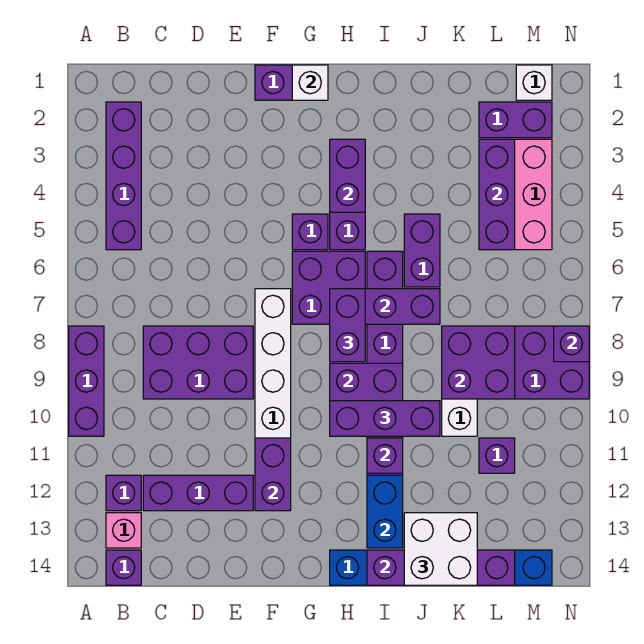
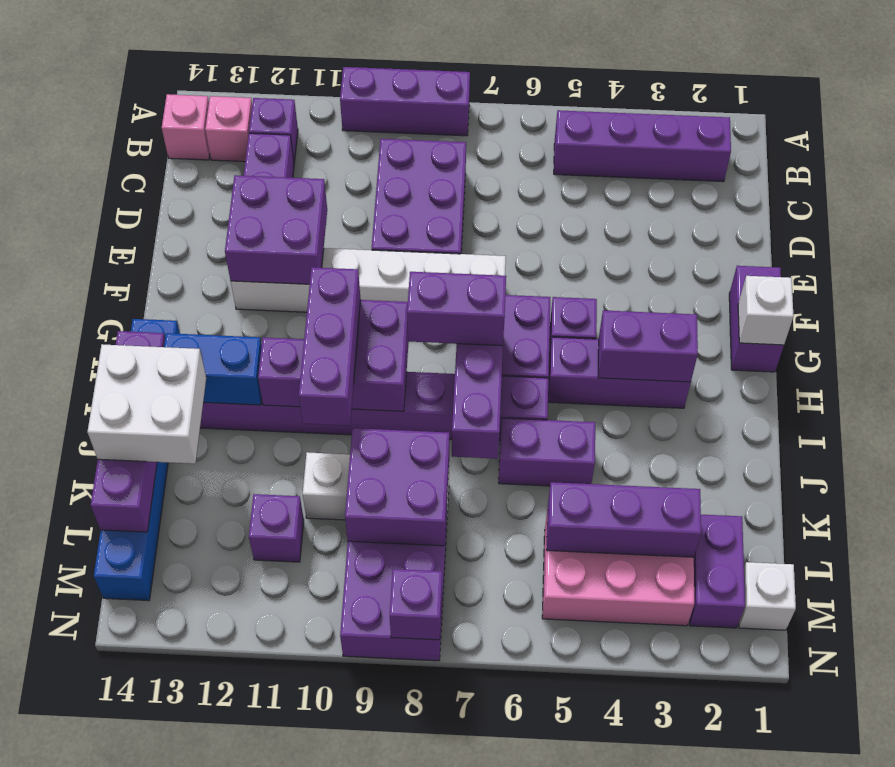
purple 1x1 brick [106,550,141,585] -> pink 1x1 brick [162,94,210,160]
purple 1x2 brick [255,438,291,511] -> purple 2x2 brick [225,175,327,284]

